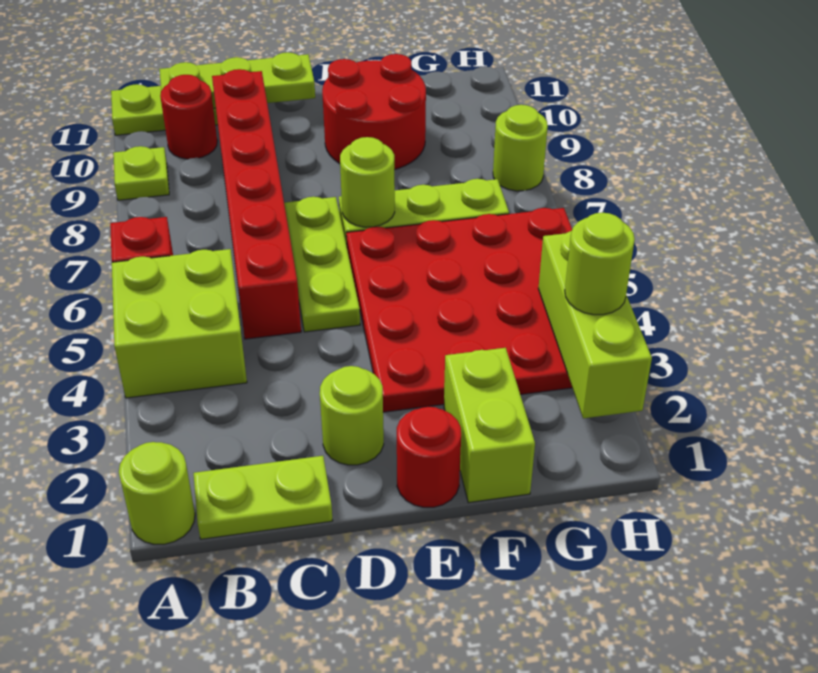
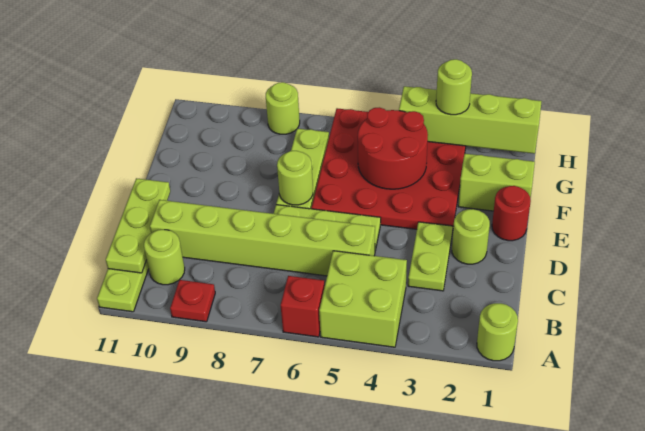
lime 1x1 plate [113,146,169,200] -> red 1x1 plate [170,280,215,322]
lime 1x2 plate [194,456,333,539] -> lime 1x2 plate moved to [408,222,453,291]
red 1x1 round brick [160,75,217,159] -> lime 1x1 round brick [144,230,185,285]
red 1x6 brick [212,69,301,339] -> lime 1x6 brick [150,200,375,276]
red 2x2 round brick [322,54,426,170] -> red 2x2 round brick moved to [358,107,428,189]
lime 1x3 brick [538,231,652,418] -> lime 1x4 brick [399,86,542,154]

